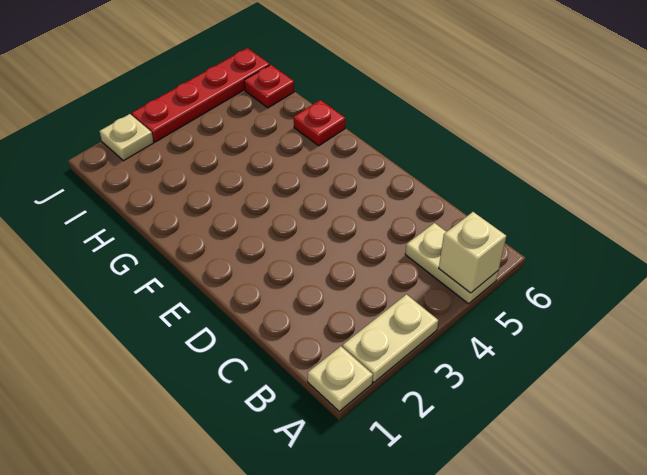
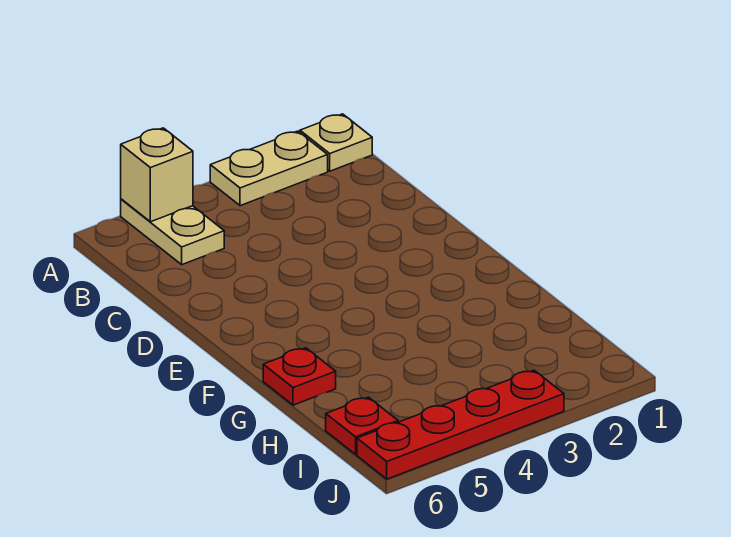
tan 1x1 plate [100,114,154,161] -> none

